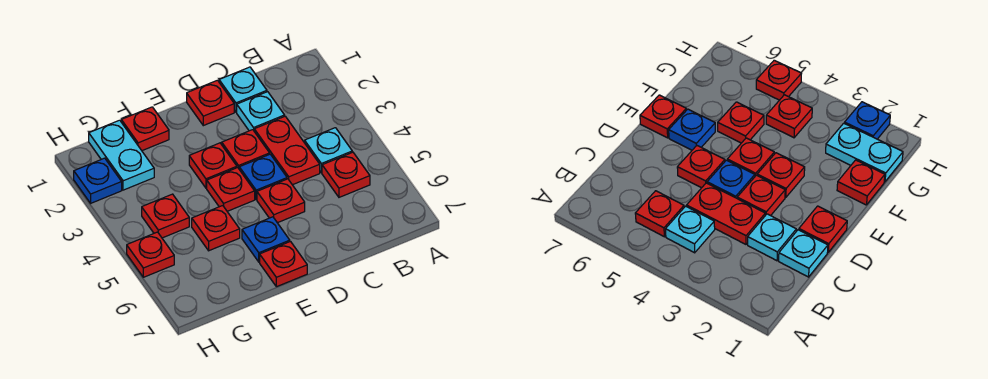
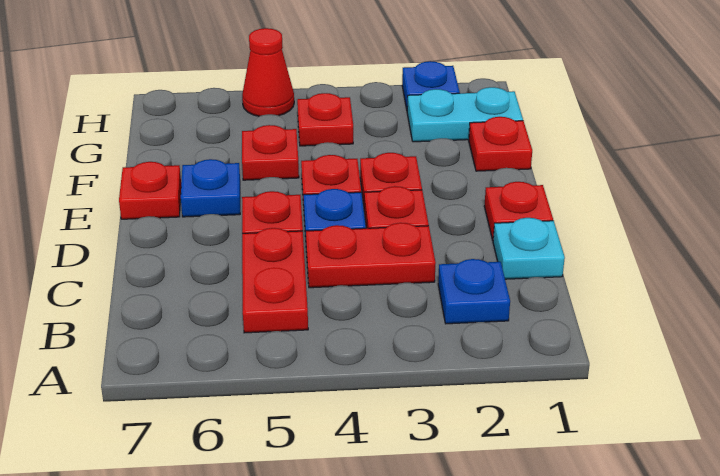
none -> blue 1x1 plate [438,259,510,324]
cyan 1x1 plate [305,128,352,173] -> none
red 1x1 plate [322,152,370,197] -> red 1x2 plate [242,228,308,333]
cyan 1x1 plate [237,92,285,131] -> none
red 1x1 plate [127,232,174,277] -> red 1x1 cone [242,28,294,116]

